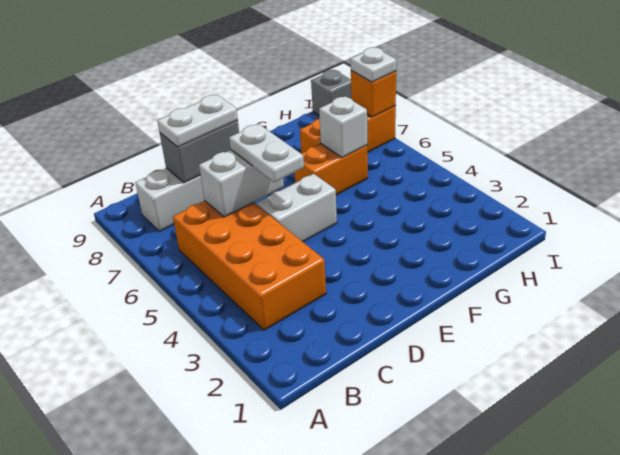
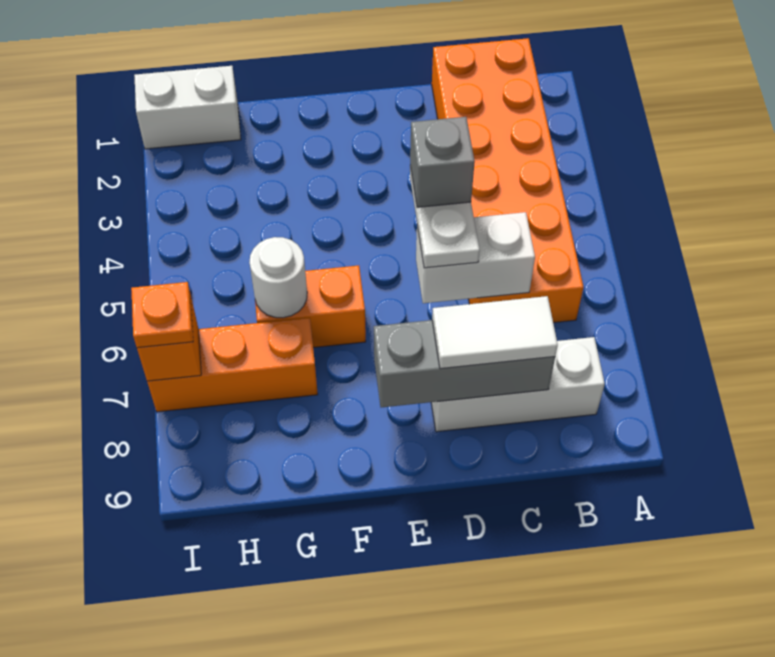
orange 2x4 brick [173,201,326,330] -> orange 2x6 brick [432,38,583,323]
grey 1x2 brick [160,120,239,183] -> grey 1x3 brick [374,320,555,407]
white 1x2 plate [157,95,238,147] -> white 1x2 tile [432,296,558,369]
white 1x2 brick [257,174,337,242] -> white 1x2 brick moved to [134,66,241,149]
white 1x1 brick [319,96,367,158] -> white 1x1 round brick [249,237,307,318]
white 1x1 plate [350,47,396,82] -> orange 1x1 plate [131,282,193,348]
grey 1x1 brick [311,70,351,115] -> grey 1x1 brick moved to [410,117,475,207]

